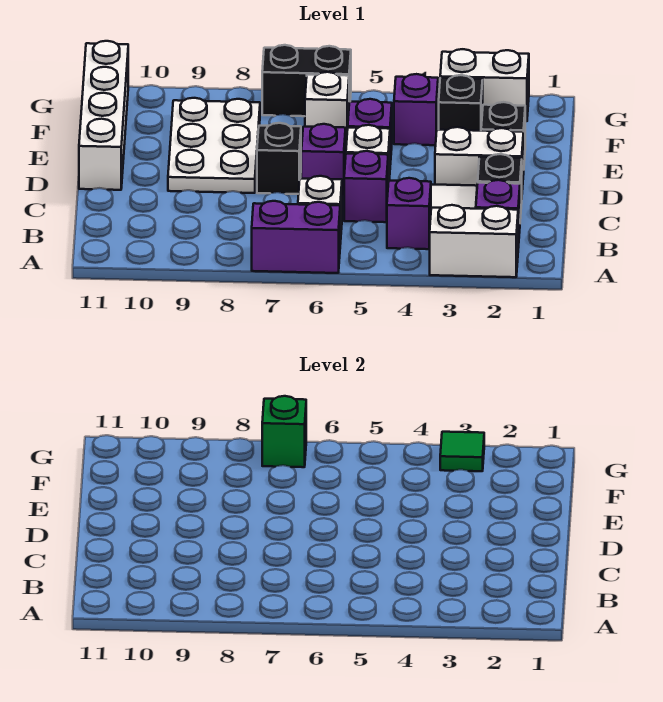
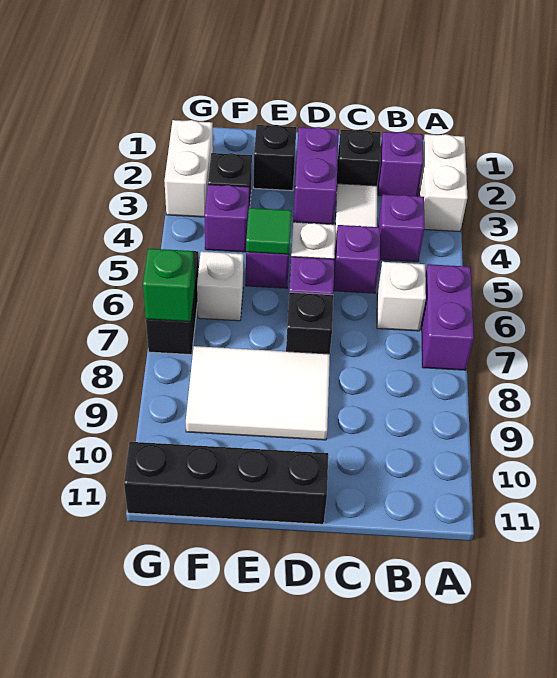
white 1x2 brick [435,127,524,190] -> purple 1x2 brick [293,127,339,224]
white 2x3 plate [168,98,260,193] -> white 2x3 tile [186,346,330,440]
white 1x4 brick [79,41,128,190] -> black 1x4 brick [124,442,328,524]
green 1x1 tile [440,432,484,471] -> green 1x1 tile moved to [246,208,292,254]

